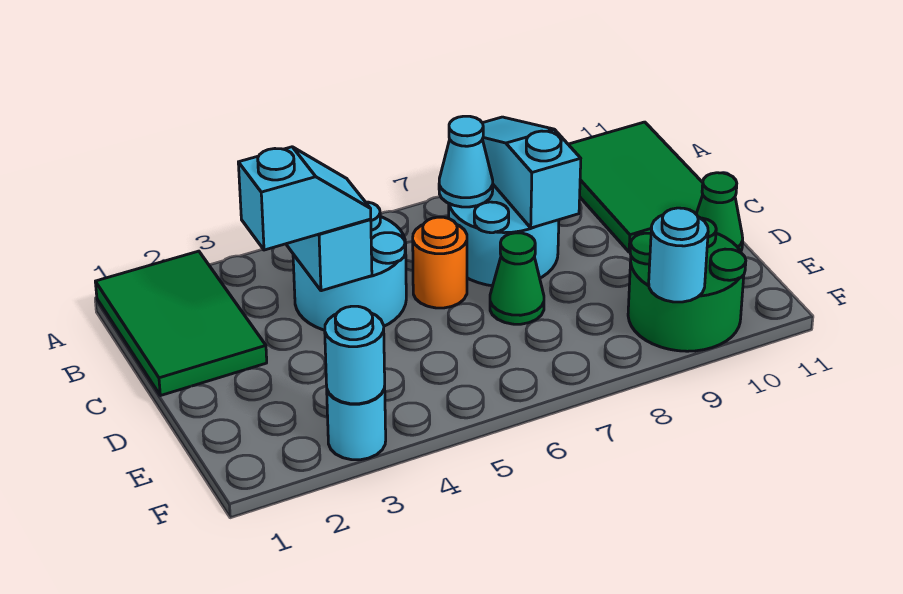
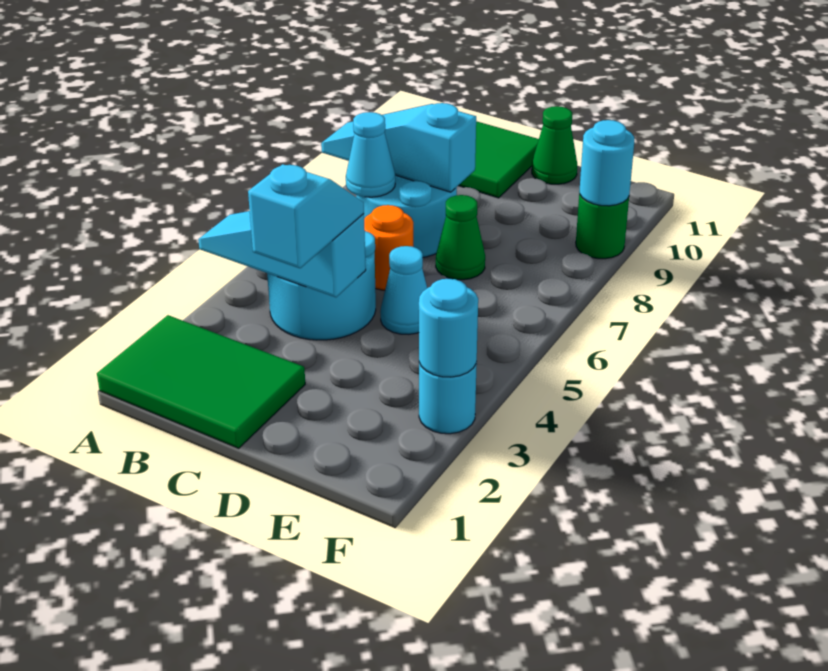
none -> cyan 1x1 cone [380,246,427,334]
green 2x2 round brick [628,218,746,351] -> green 1x1 round brick [576,191,629,259]

